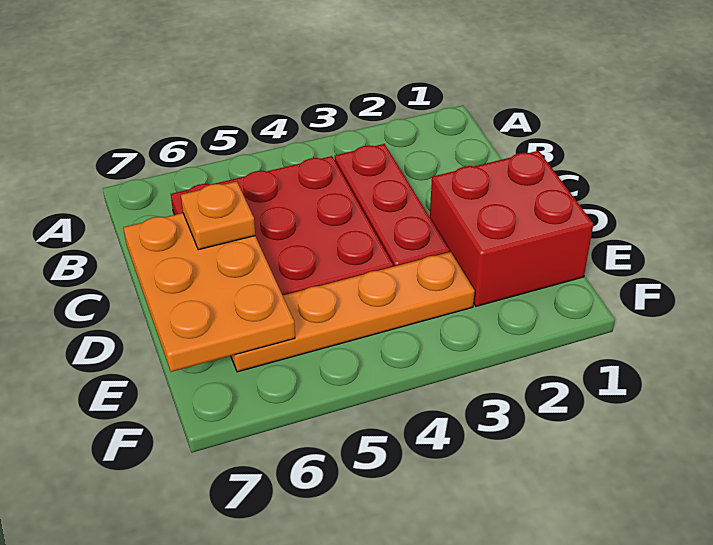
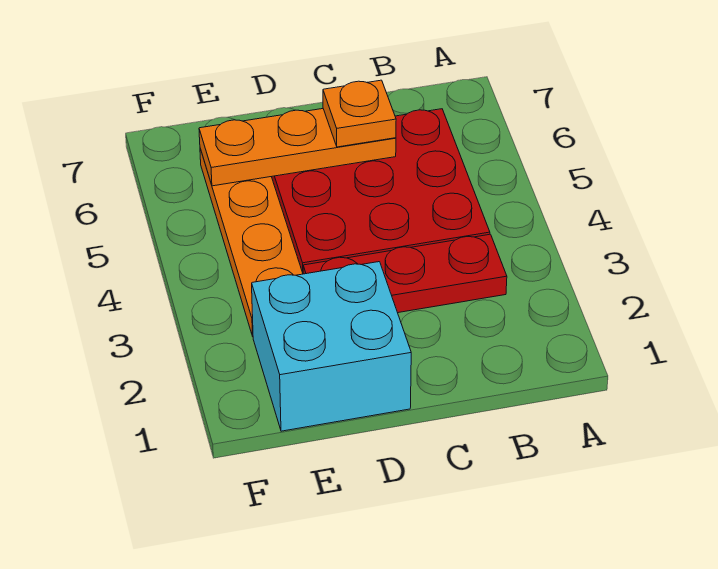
orange 2x3 plate [123,213,295,372] -> orange 1x3 plate [199,109,396,186]
red 2x2 brick [430,151,593,306] -> cyan 2x2 brick [252,262,411,431]

